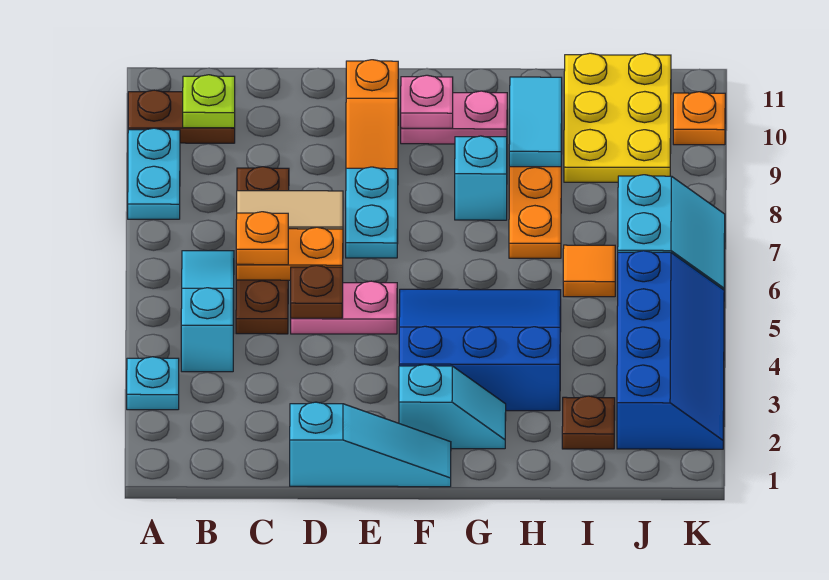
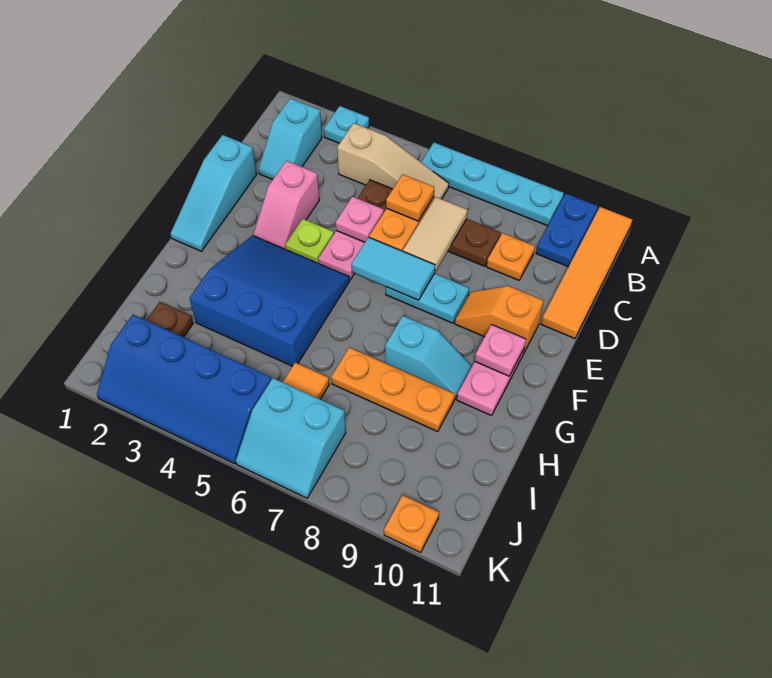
cyan 1x2 plate [128,128,180,219] -> cyan 1x4 plate [421,143,564,226]
brown 1x2 plate [128,90,235,143] -> blue 1x2 plate [536,194,598,267]
none -> orange 1x4 tile [541,207,633,339]
cyan 1x3 slope [181,251,234,372] -> tan 1x3 slope [337,123,449,199]
lime 1x1 plate [183,75,235,128] -> lime 1x1 plate moved to [285,219,334,263]
none -> orange 1x1 plate [487,233,535,280]
none -> pink 1x2 slope [253,161,319,249]
brown 1x1 plate [291,265,343,318] -> pink 1x1 plate [336,197,384,242]
cyan 1x2 slope [399,364,506,449] -> cyan 1x2 slope moved to [258,98,322,180]
blue 3x3 slope [399,289,561,411] -> blue 3x3 slope turned to [189,236,350,366]
cyan 1x2 tile [509,77,562,167] -> cyan 1x2 tile moved to [351,237,435,300]
yellow 2x3 plate [564,53,671,182] -> none

